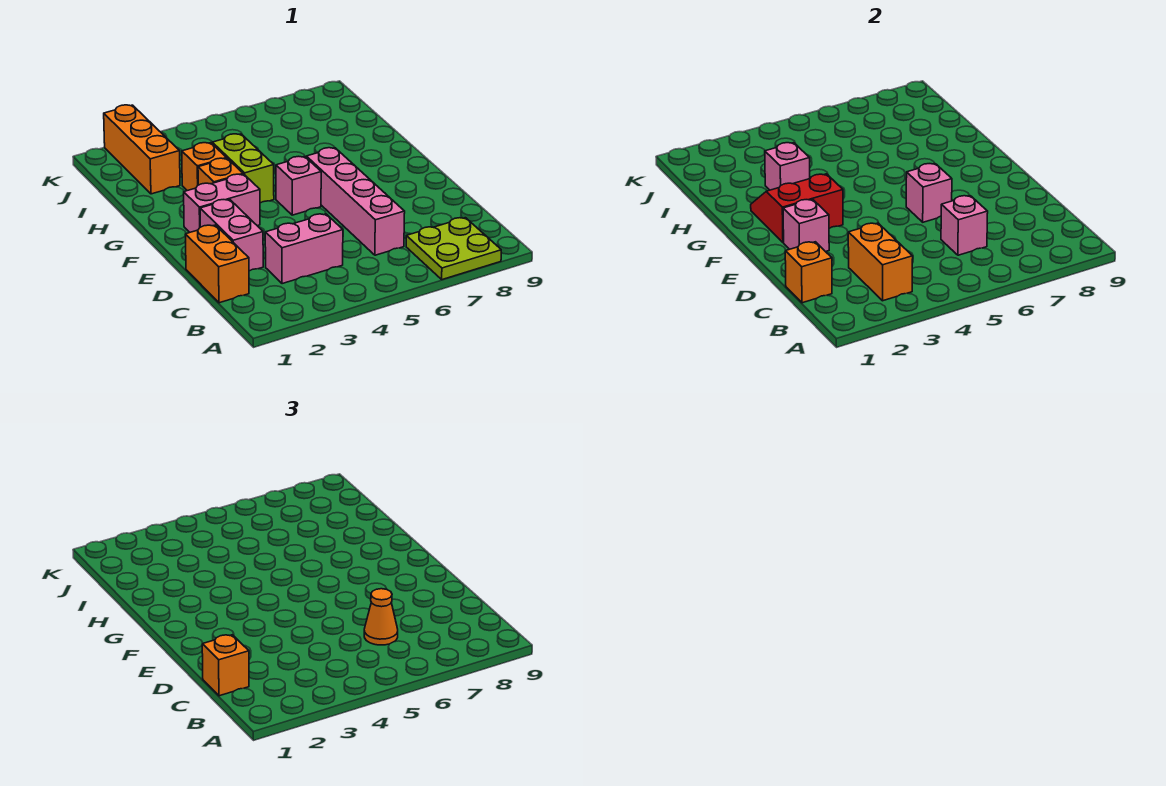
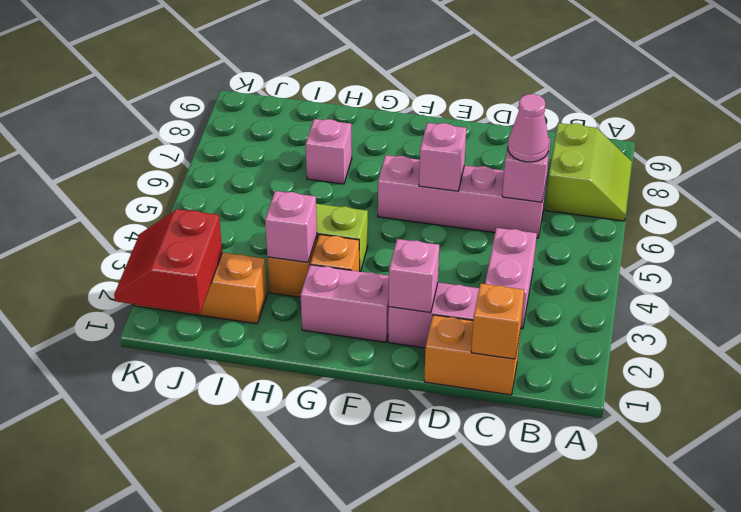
lime 2x2 plate [406,218,501,280] -> lime 2x2 slope [545,123,632,221]
orange 1x2 brick [848,223,913,301] -> none
orange 1x1 brick [202,635,249,696] -> none
orange 1x1 cone [364,589,398,645] -> pink 1x1 cone [508,94,549,162]
pink 1x2 brick [184,174,260,232] -> pink 1x2 brick turned to [301,265,389,342]
red 2x2 slope [751,174,843,243] -> red 2x2 slope moved to [114,209,222,314]
pink 1x1 brick [276,156,321,215] -> pink 1x1 brick moved to [306,119,352,184]

